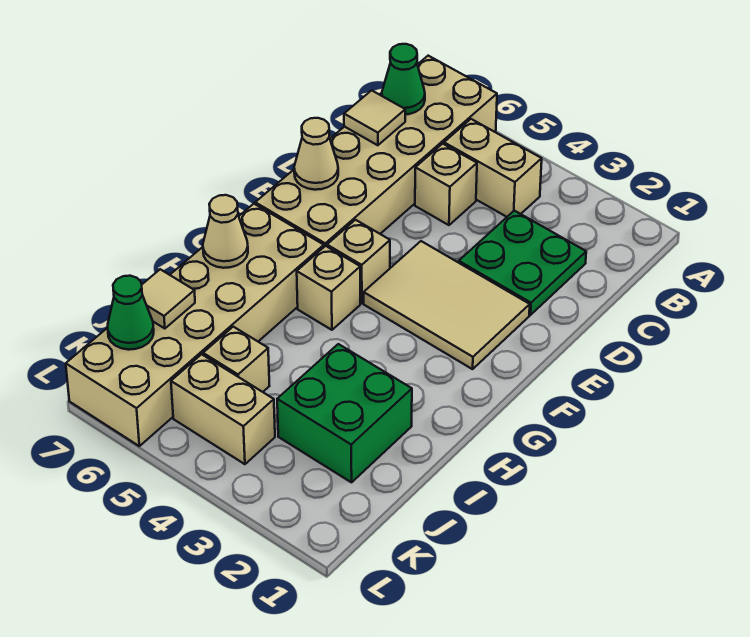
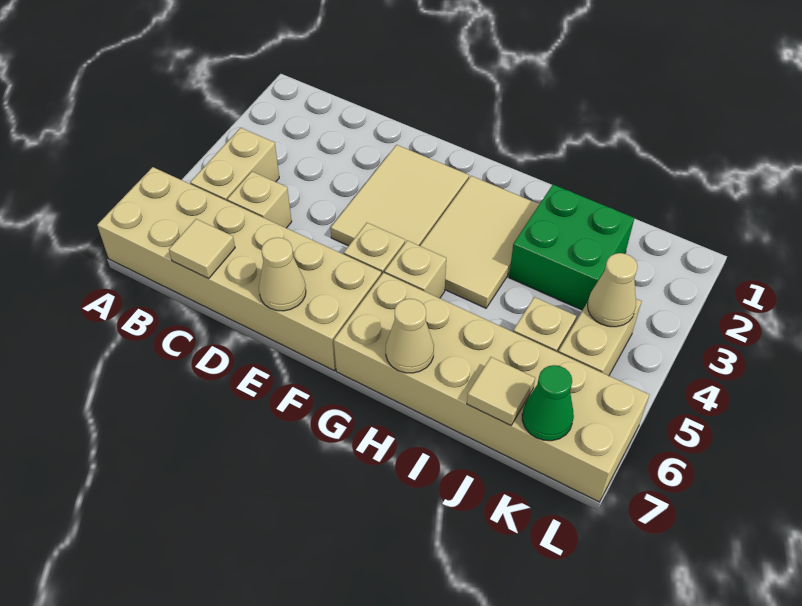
green 1x1 cone [382,44,425,114] -> none
green 2x2 plate [459,211,586,315] -> none
none -> tan 2x3 tile [420,176,539,308]
none -> tan 1x1 cone [588,253,638,327]

